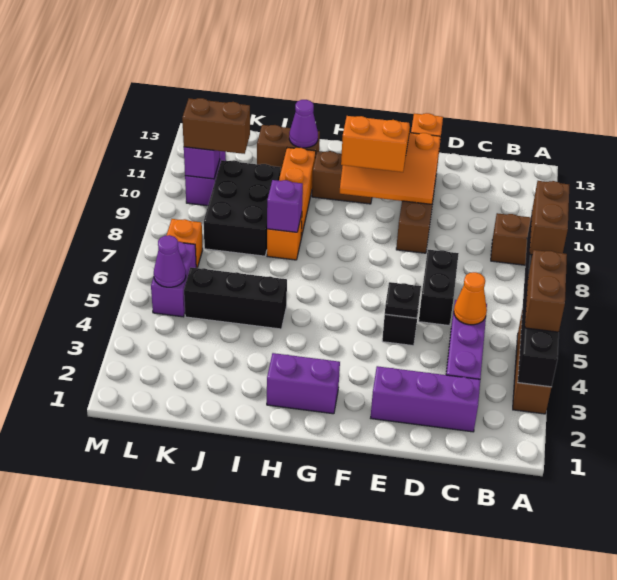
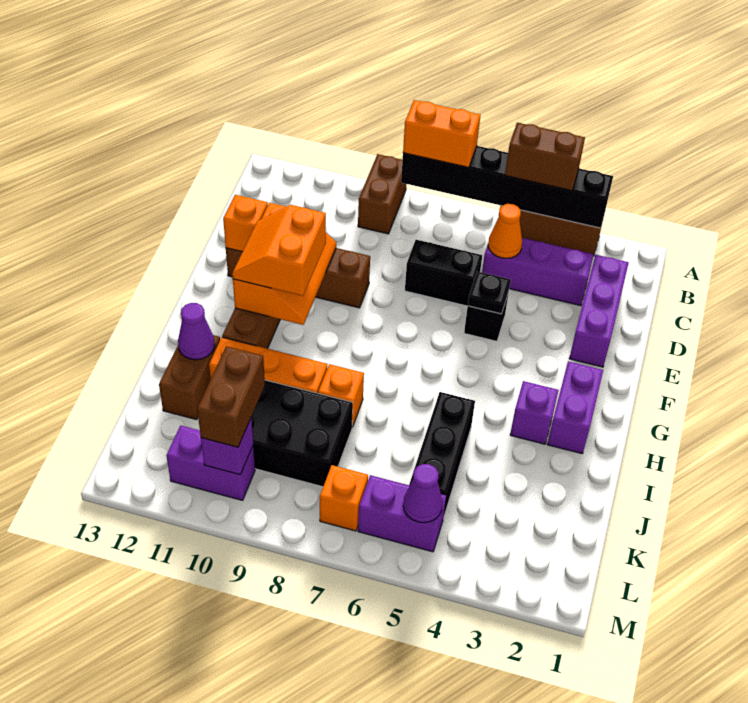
brown 1x2 brick [529,181,569,255] -> orange 1x2 brick [403,100,480,168]
purple 1x1 brick [267,180,303,232] -> purple 1x1 brick moved to [510,381,559,444]

